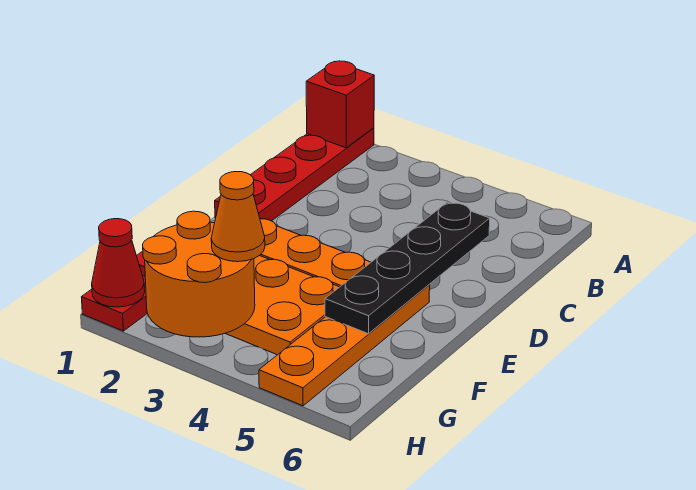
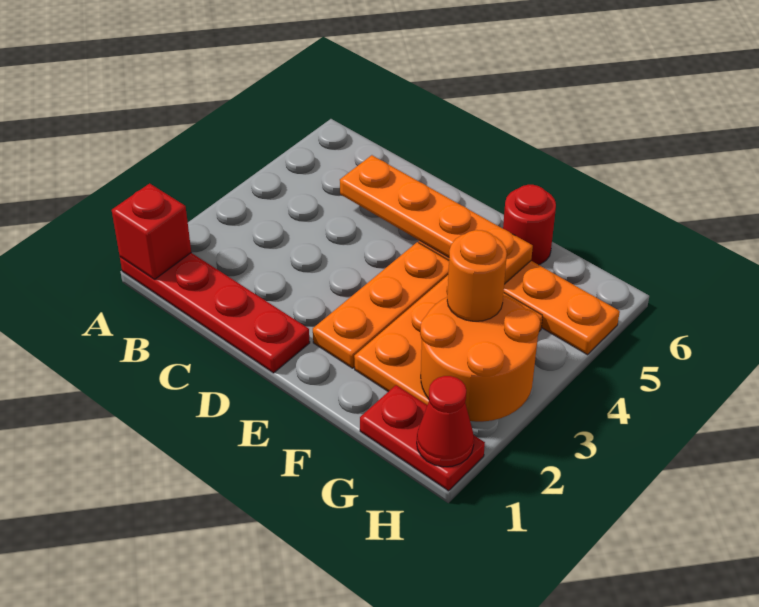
black 1x4 plate [325,203,490,334] -> orange 1x4 plate [340,155,533,284]
none -> red 1x1 round brick [503,185,556,265]
orange 1x1 cone [211,172,265,262] -> orange 1x1 round brick [447,230,507,321]

